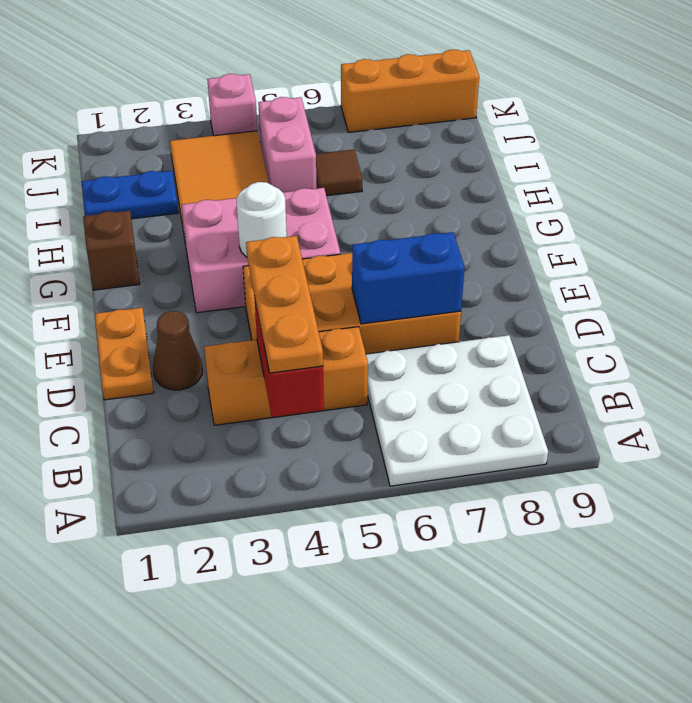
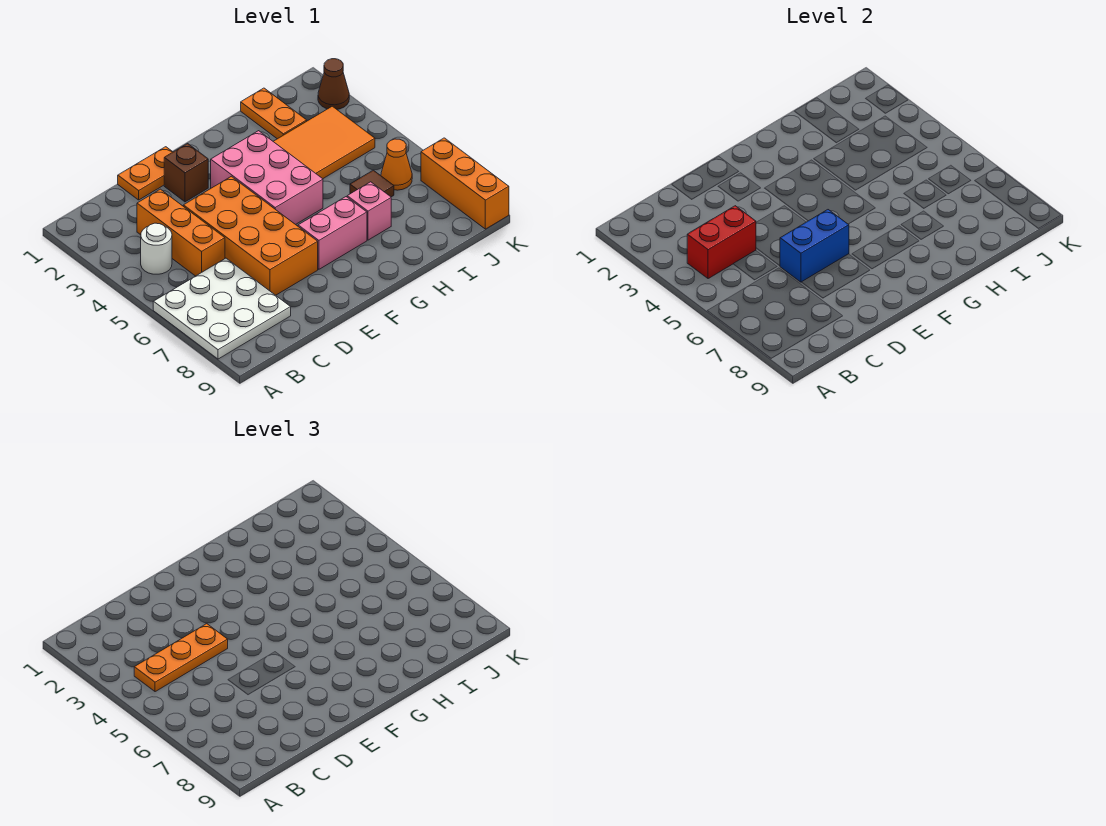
brown 1x1 cone [153,311,203,390] -> brown 1x1 cone moved to [318,59,349,109]
blue 1x2 brick [352,232,465,324] -> blue 1x2 brick turned to [780,210,849,282]
white 1x1 round brick [237,182,287,257] -> white 1x1 round brick moved to [141,223,172,274]
brown 1x1 brick [83,211,140,290] -> brown 1x1 brick moved to [164,144,208,202]
blue 1x2 plate [82,171,178,219] -> orange 1x2 plate [241,88,307,139]
pink 1x2 brick [258,97,317,192] -> pink 1x2 brick moved to [298,197,367,269]
none -> orange 1x1 cone [381,139,412,190]
pink 1x1 brick [207,74,257,136] -> pink 1x1 brick moved to [347,182,391,240]

